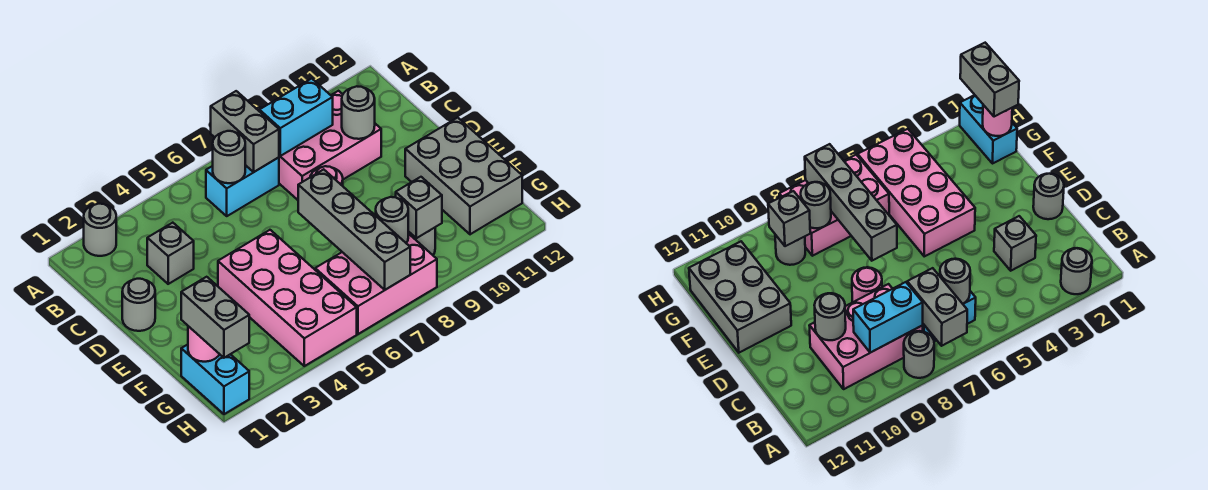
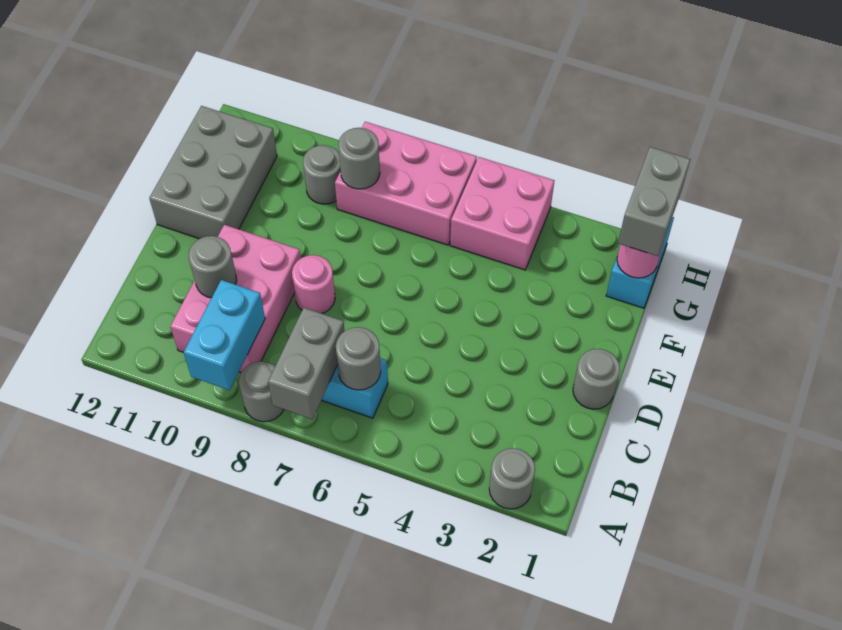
pink 2x3 brick [279,91,381,200] -> pink 2x3 brick turned to [170,225,301,372]
cyan 1x2 brick [259,79,333,156] -> cyan 1x2 brick turned to [184,280,265,390]
grey 1x1 brick [147,223,194,284] -> none
pink 2x4 brick [218,230,357,366] -> pink 2x2 brick [450,157,555,270]
grey 1x4 brick [298,169,410,290] -> none
grey 1x1 brick [396,177,442,238] -> none

